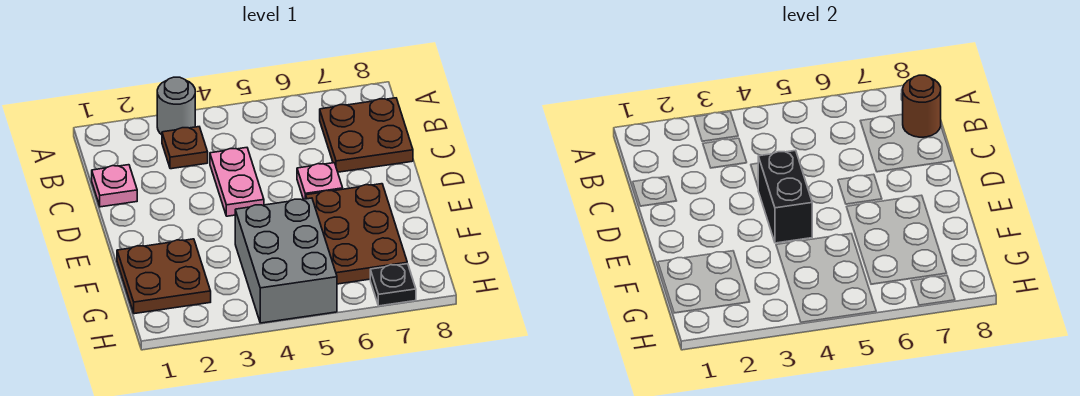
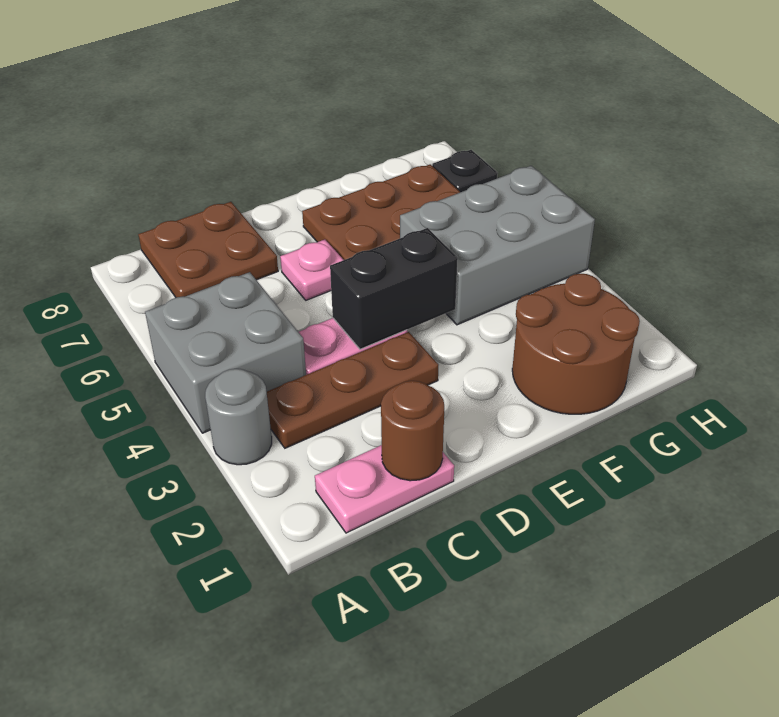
none -> grey 2x2 brick [145,272,306,433]
brown 1x1 plate [162,127,208,169] -> brown 1x3 plate [267,332,438,448]
brown 1x1 round brick [903,75,941,137] -> brown 1x1 round brick moved to [381,381,444,481]
pink 1x1 plate [92,165,137,207] -> pink 1x2 plate [315,445,454,533]
brown 2x2 plate [117,239,211,314] -> brown 2x2 round brick [512,274,640,414]

